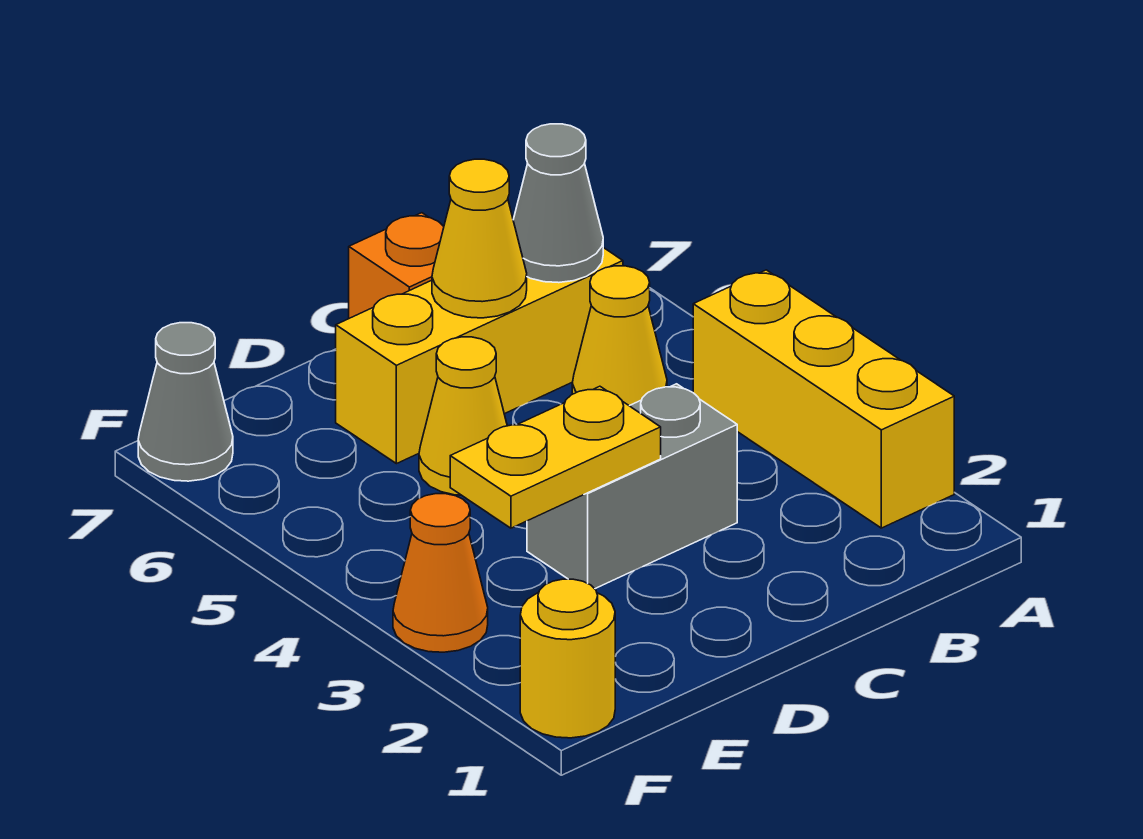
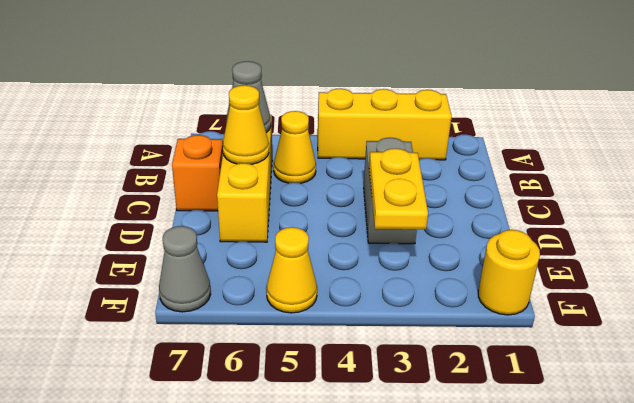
yellow 1x1 cone [419,337,507,495] -> yellow 1x1 cone moved to [266,227,317,313]
orange 1x1 cone [393,494,488,652] -> none

